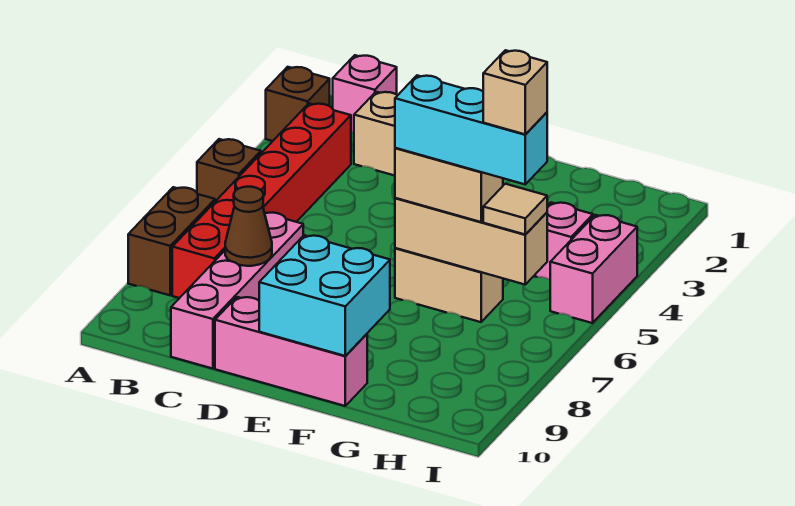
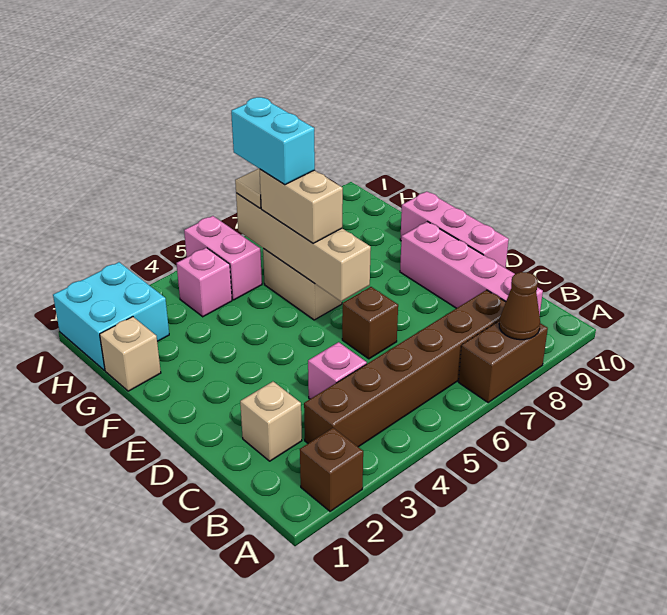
brown 1x1 brick [197,139,261,201] -> brown 1x1 brick moved to [342,287,398,359]
pink 1x1 brick [333,55,397,133] -> pink 1x1 brick moved to [308,342,367,399]
red 1x6 brick [172,103,351,298] -> brown 1x6 brick [304,290,506,447]
pink 1x4 brick [171,213,303,369] -> pink 1x4 brick turned to [400,222,543,316]
brown 1x1 cone [225,187,272,266] -> brown 1x1 cone moved to [499,272,540,340]
cyan 2x2 brick [259,235,390,356] -> cyan 2x2 brick moved to [53,262,169,370]
tan 1x3 brick [395,198,547,284] -> tan 1x4 brick [236,193,371,301]
cyan 1x3 brick [395,75,547,184] -> cyan 1x2 brick [231,97,315,185]
tan 1x1 brick [483,50,547,134] -> tan 1x1 brick moved to [100,317,161,391]
pink 1x2 brick [550,215,637,323] -> pink 1x2 brick turned to [184,216,262,300]

